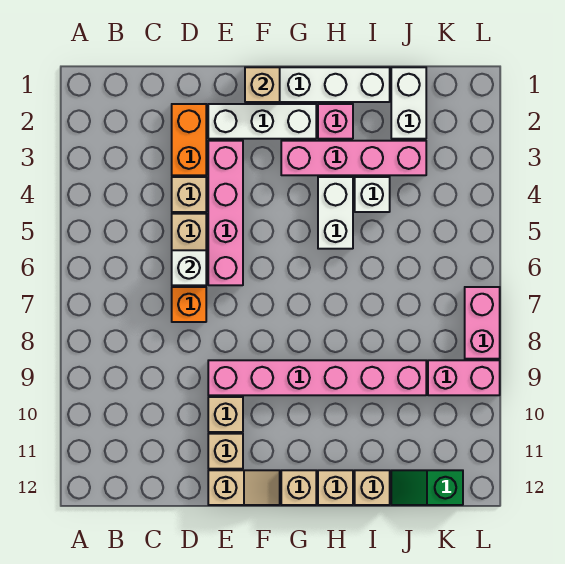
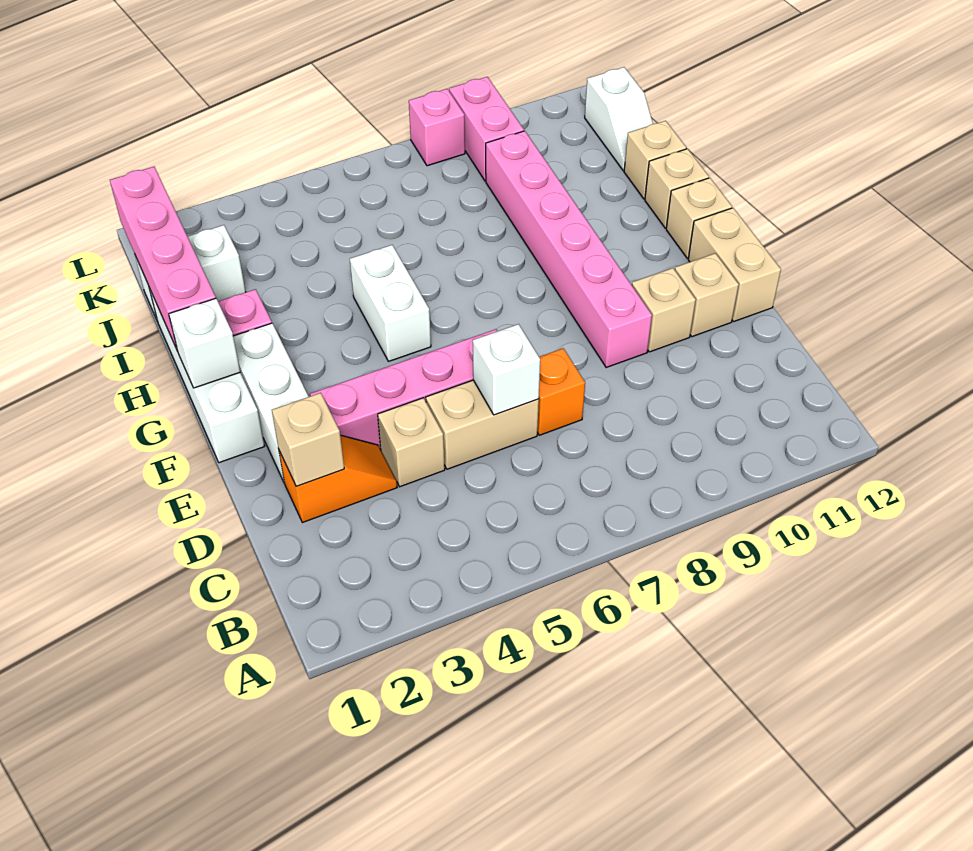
orange 1x2 brick [172,104,206,175] -> orange 1x2 slope [279,435,397,523]
tan 1x2 slope [208,470,280,505] -> tan 1x2 brick [688,208,781,321]
tan 1x1 brick [245,67,280,102] -> tan 1x1 brick moved to [272,393,344,486]
pink 1x4 brick [281,141,426,175] -> pink 1x4 brick moved to [110,167,216,351]
white 1x2 brick [318,177,353,249] -> white 1x2 brick turned to [350,245,431,361]
white 1x1 brick [355,177,390,212] -> white 1x1 brick moved to [169,298,240,388]
green 1x2 slope [391,470,463,505] -> white 1x2 slope [585,67,653,171]
pink 1x2 brick [465,287,500,359] -> pink 1x1 brick [409,89,465,166]

